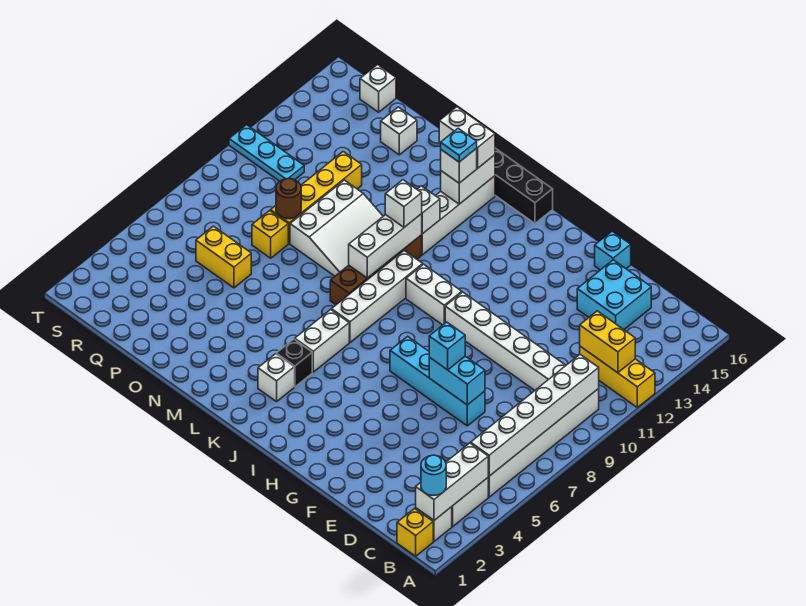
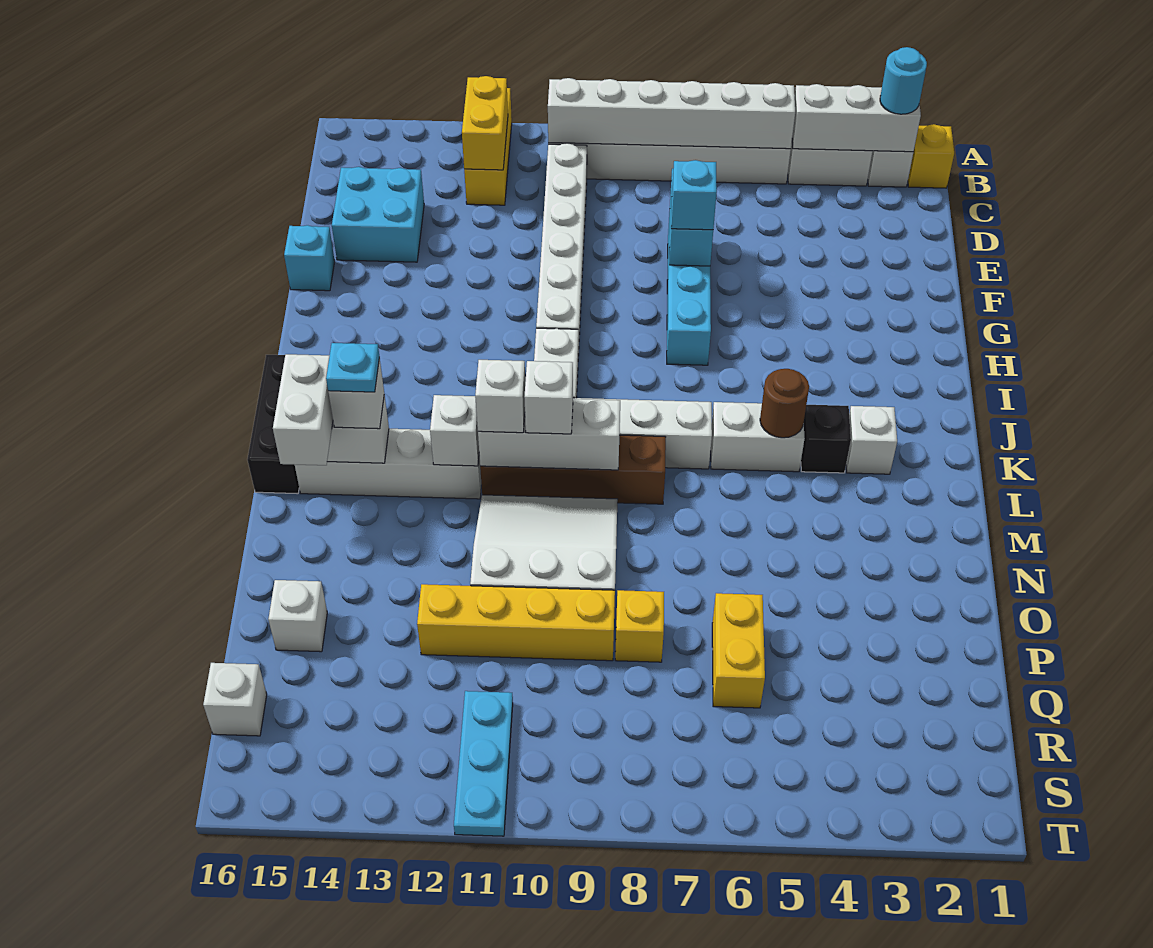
none -> white 1x1 brick [524,361,573,434]
brown 1x1 round brick [276,179,301,219] -> brown 1x1 round brick moved to [760,369,809,438]

